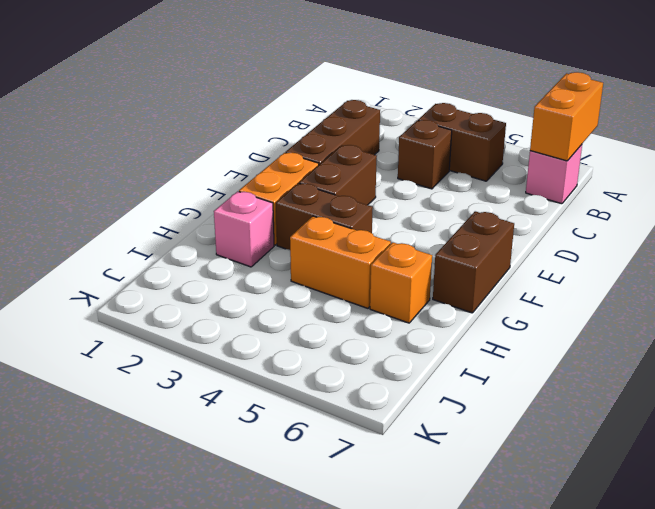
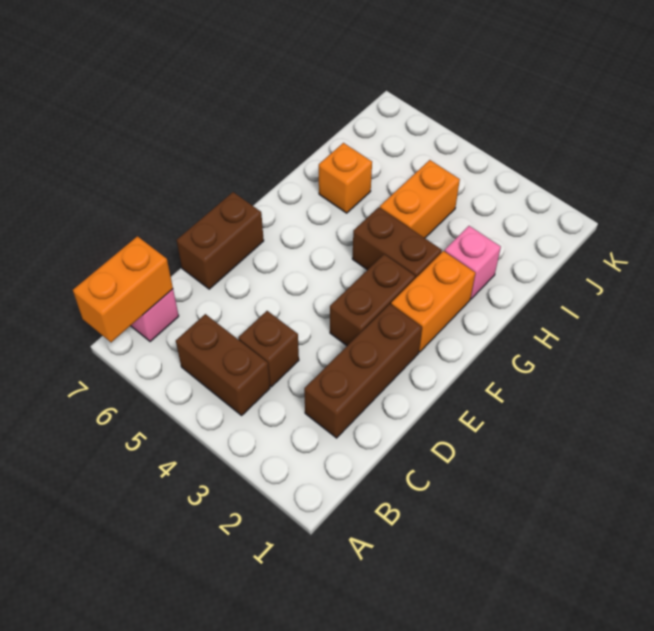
brown 1x2 brick [433,211,514,313] -> brown 1x2 brick moved to [177,192,264,289]
orange 1x2 brick [290,216,391,308] -> orange 1x2 brick turned to [380,160,460,238]

